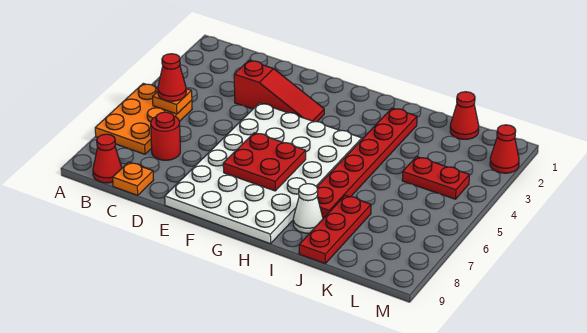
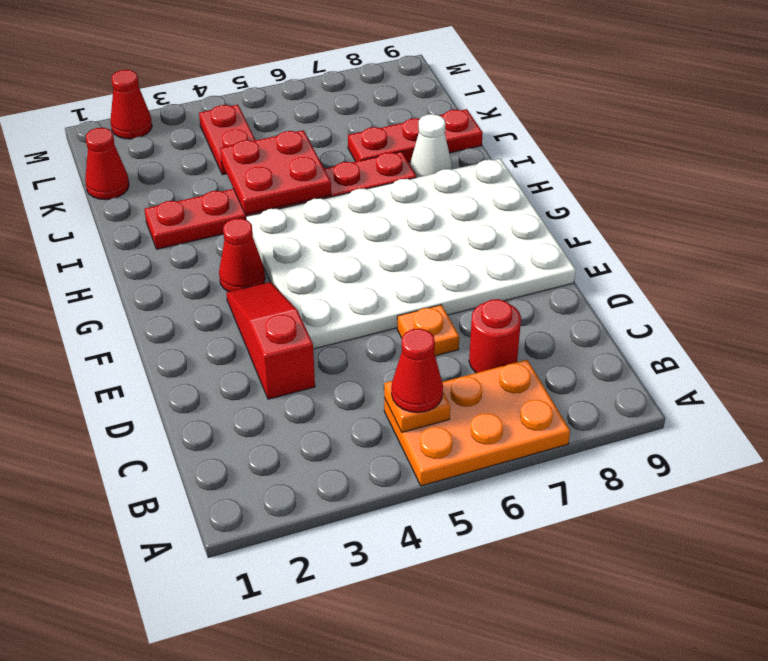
red 1x1 cone [93,134,122,183] -> red 1x1 cone moved to [219,219,265,292]
orange 1x1 plate [113,162,153,195] -> orange 1x1 plate moved to [397,305,459,356]
red 2x2 plate [223,133,306,191] -> red 2x2 plate moved to [220,130,331,214]

